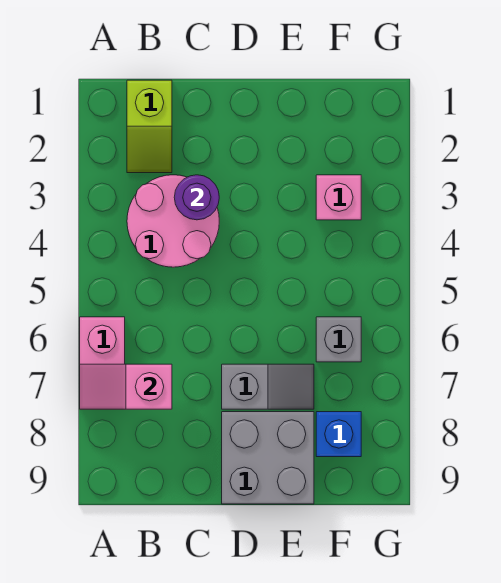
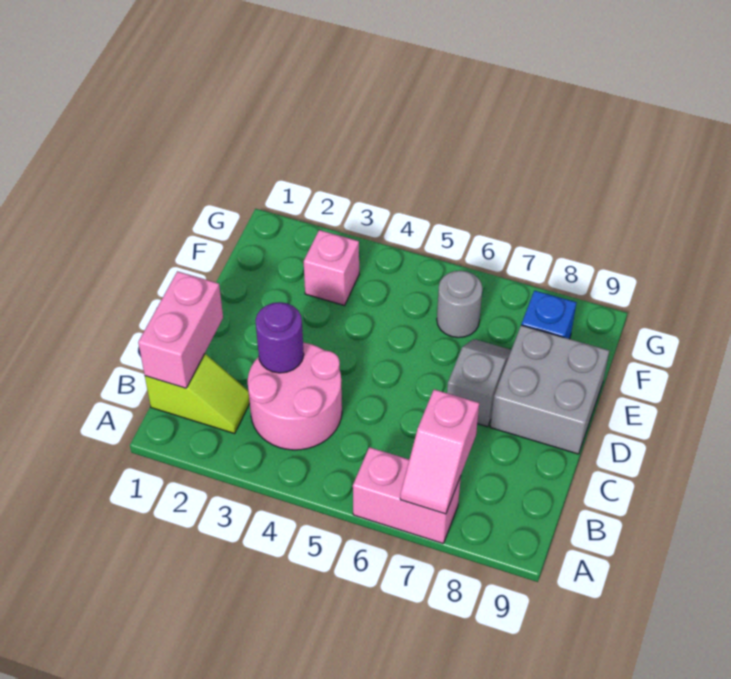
none -> pink 1x2 brick [138,271,223,388]
grey 1x1 brick [316,317,361,362] -> grey 1x1 round brick [437,271,483,338]

